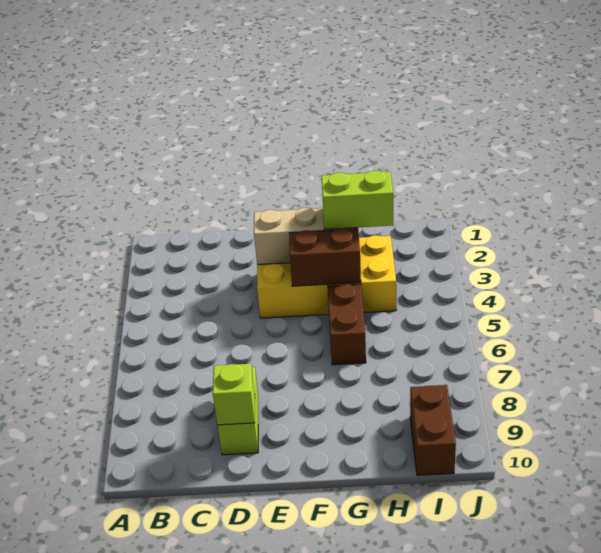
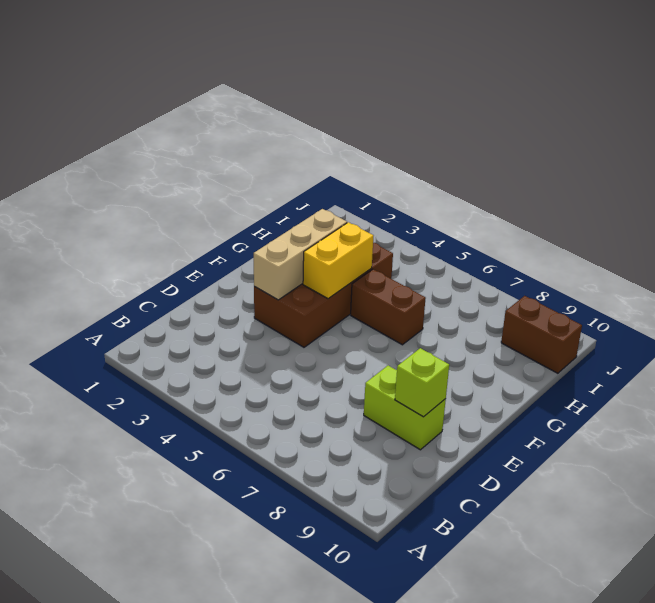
yellow 2x4 brick [257,235,396,318] -> brown 2x4 brick [254,243,393,347]
brown 1x2 brick [289,228,361,286] -> yellow 1x2 brick [303,222,373,299]
lime 1x2 brick [321,171,393,229] -> none

